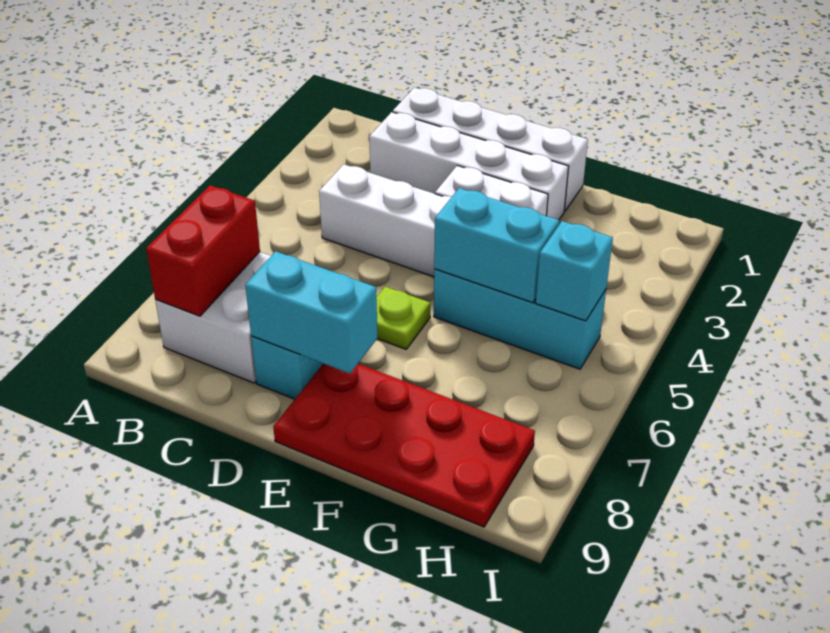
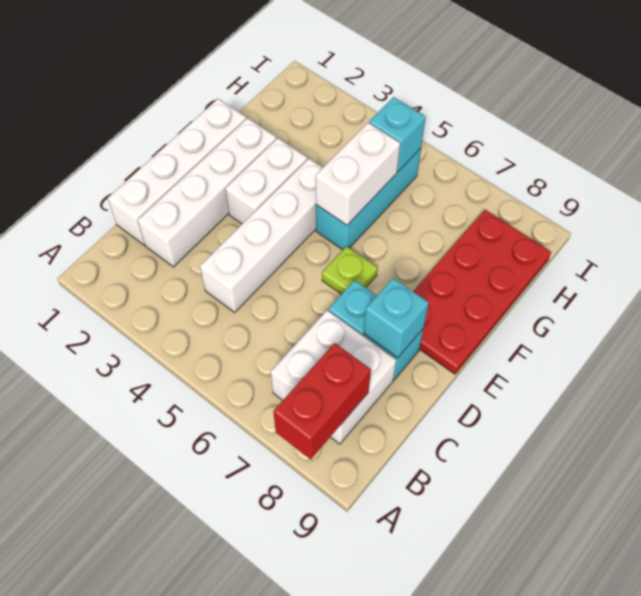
red 1x2 brick [146,185,260,316] -> red 1x2 brick turned to [273,343,371,459]
cyan 1x2 brick [245,251,378,373] -> cyan 1x1 brick [364,278,429,358]
cyan 1x2 brick [434,188,559,303] -> white 1x2 brick [316,123,400,225]

